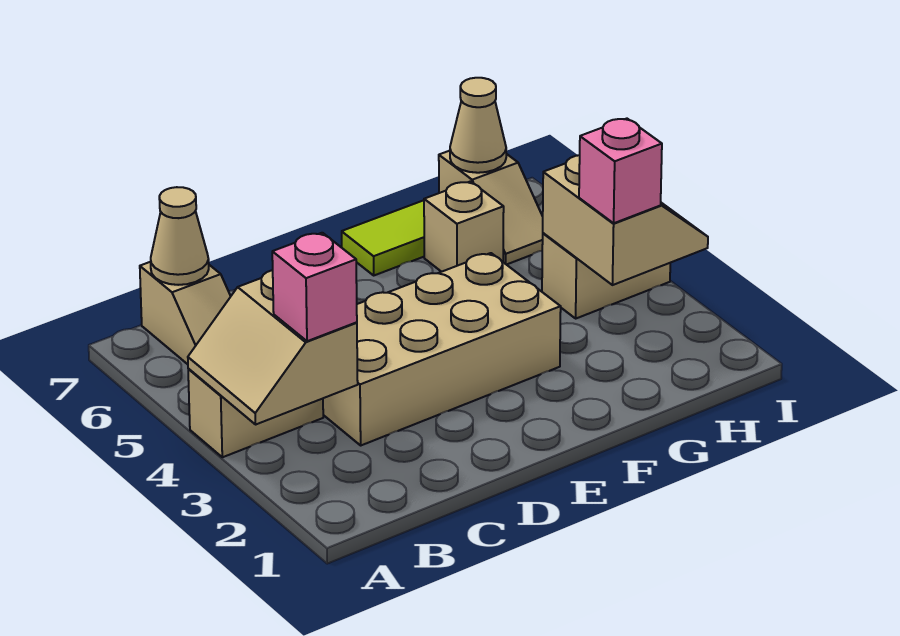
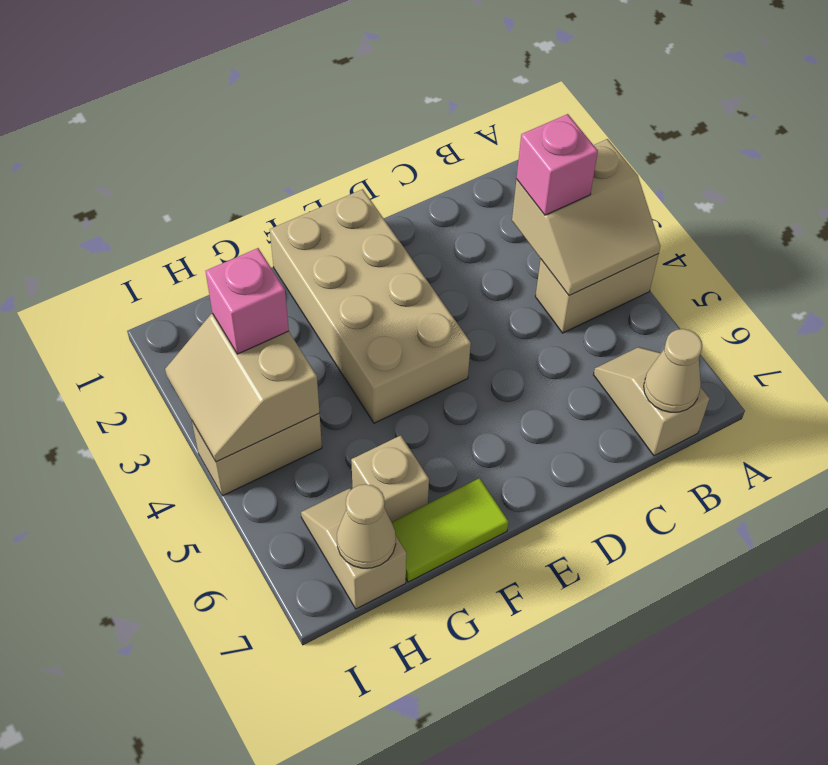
tan 2x2 slope [188,270,358,425] -> tan 2x2 slope turned to [512,139,661,295]
tan 2x4 brick [323,253,561,445] -> tan 2x4 brick turned to [270,189,471,423]

